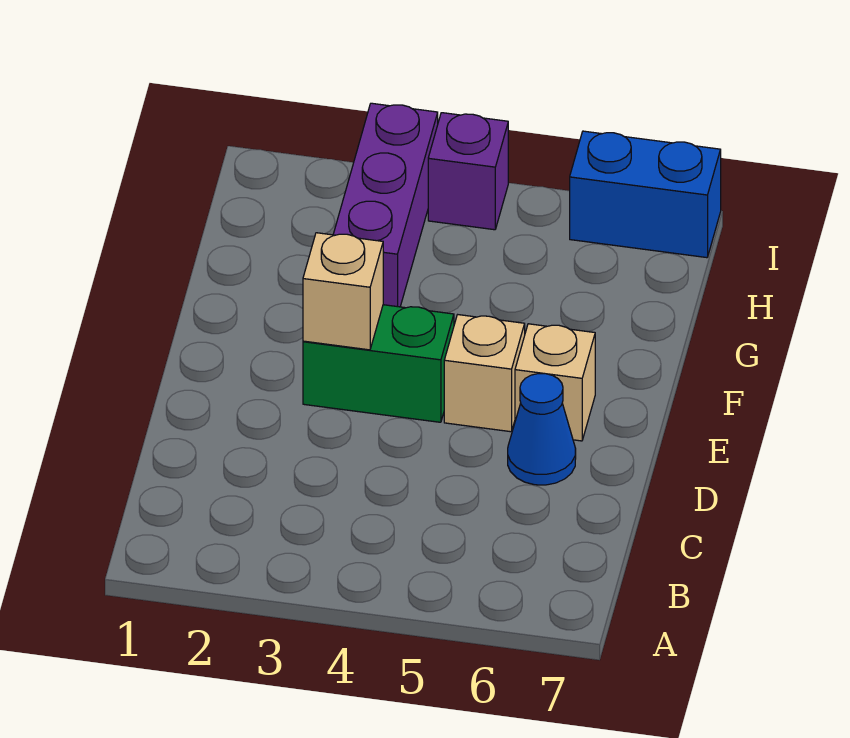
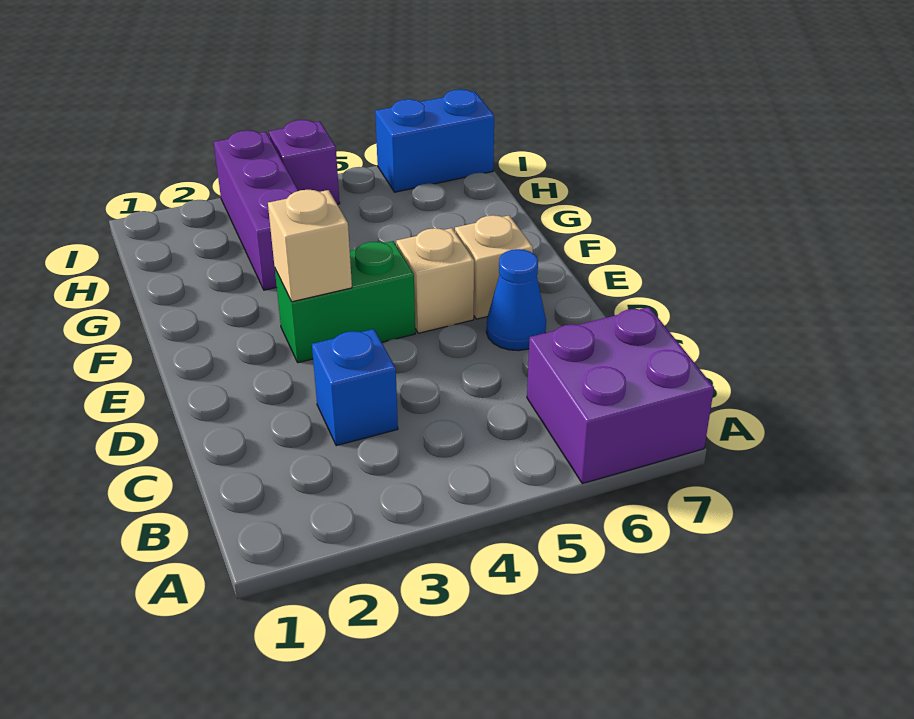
none -> purple 2x2 brick [527,307,714,484]
none -> blue 1x1 brick [312,329,398,446]

